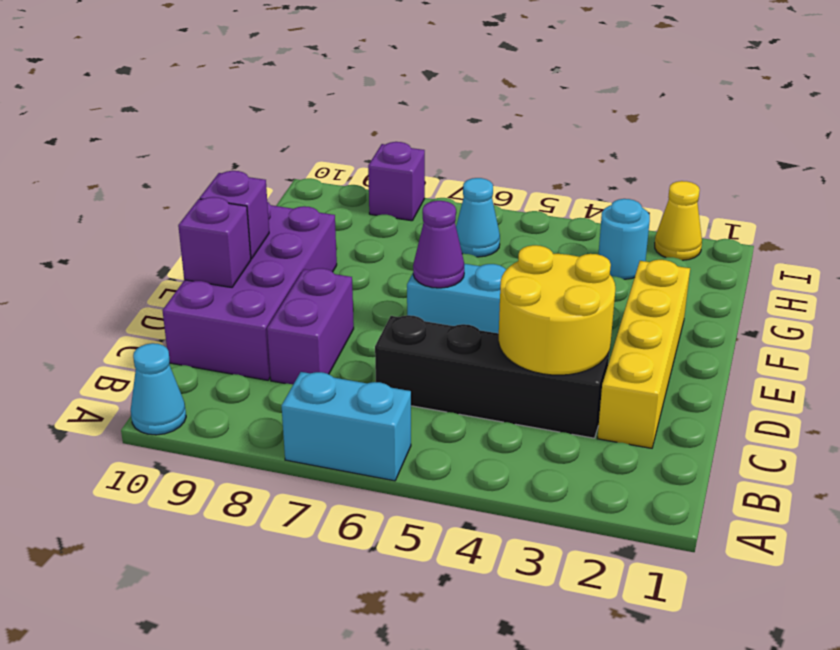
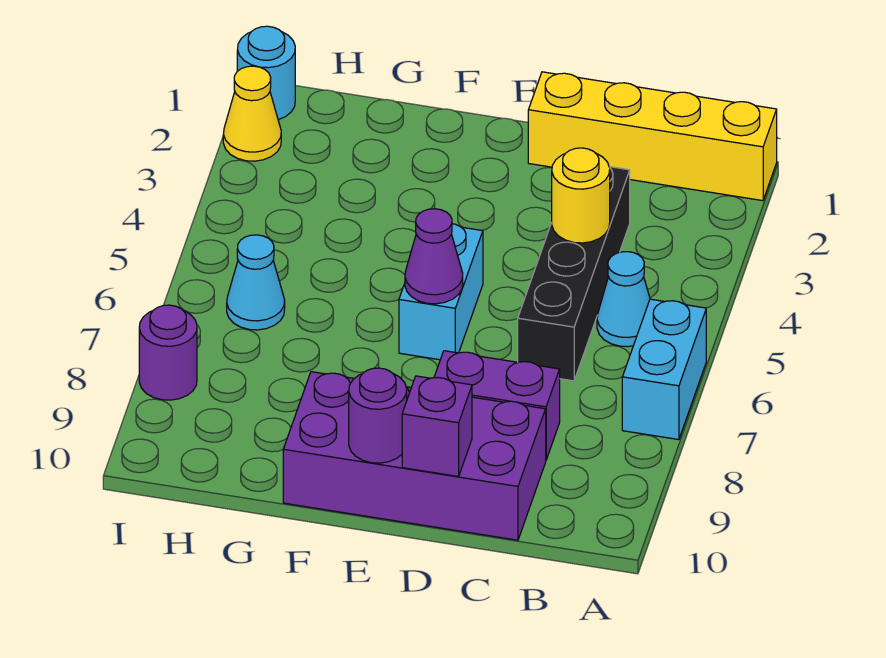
cyan 1x1 cone [131,343,186,435] -> cyan 1x1 cone moved to [597,252,650,347]
yellow 1x4 brick [597,260,690,448] -> yellow 1x4 brick moved to [528,72,777,201]
yellow 2x2 round brick [499,245,615,375] -> yellow 1x1 round brick [552,148,610,243]
purple 1x1 brick [200,171,269,259] -> purple 1x1 round brick [349,368,407,463]
cyan 1x1 round brick [598,199,650,279] -> cyan 1x1 round brick moved to [237,26,295,120]
purple 1x1 brick [368,142,425,221] -> purple 1x1 round brick [139,305,197,400]

